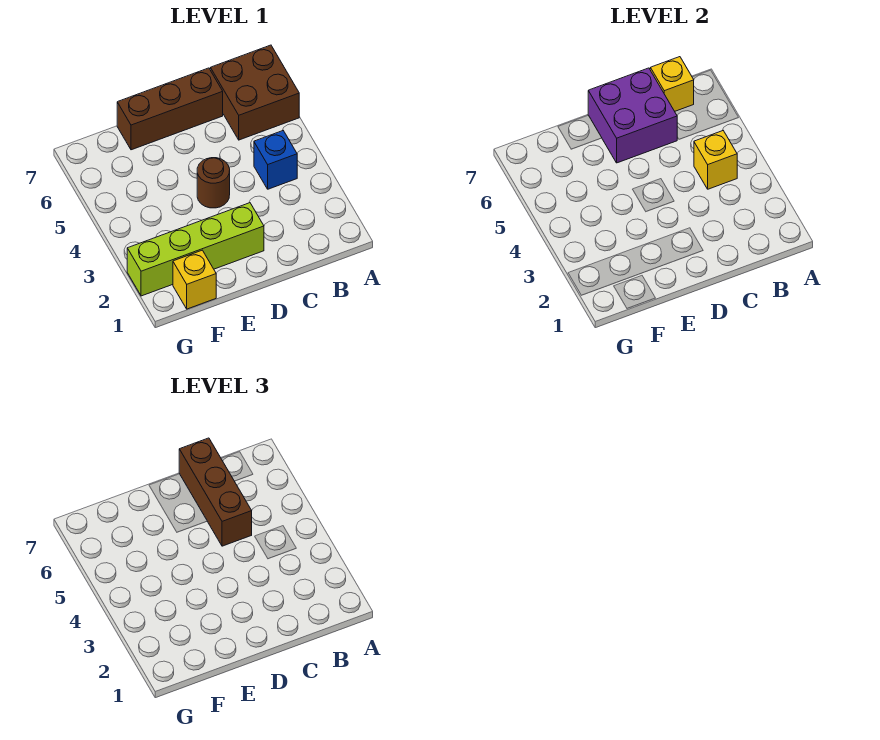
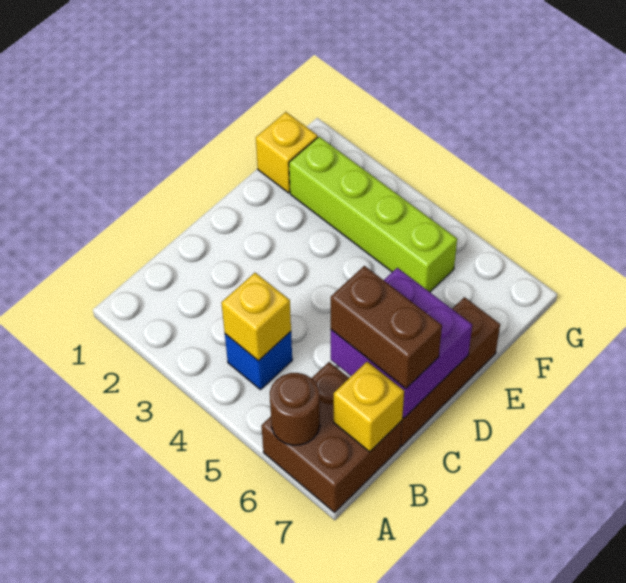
brown 1x3 brick [179,438,252,546] -> brown 1x2 brick [331,266,442,389]
lime 1x4 brick [127,203,264,296] -> lime 1x4 brick turned to [289,137,457,292]
brown 1x1 round brick [197,158,230,208] -> brown 1x1 round brick moved to [270,373,320,445]

